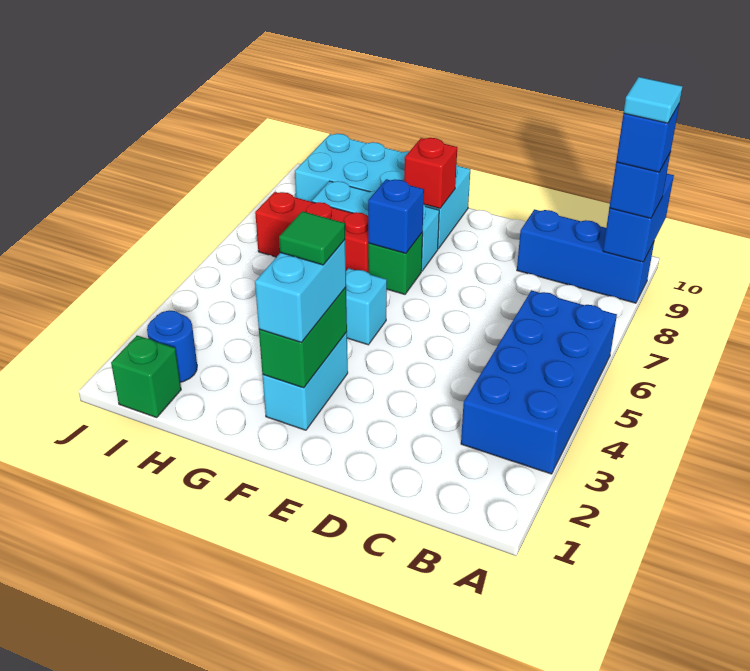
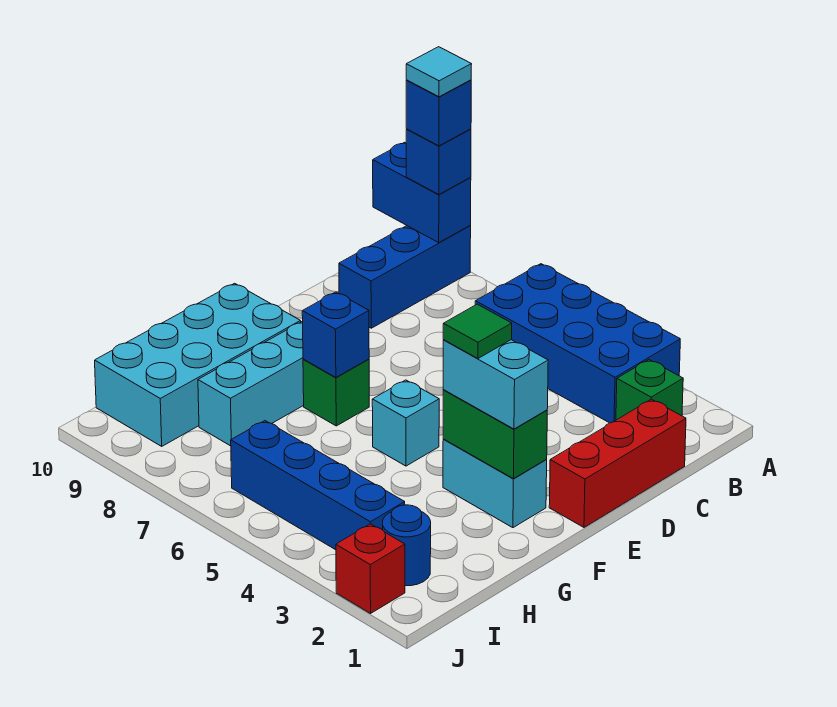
red 1x1 brick [404,138,457,208] -> red 1x1 brick moved to [336,524,405,613]
red 1x3 brick [255,192,369,273] -> red 1x3 brick moved to [549,399,686,527]
green 1x1 brick [111,336,181,418] -> green 1x1 brick moved to [616,360,683,420]
none -> blue 1x4 brick [231,421,405,550]

